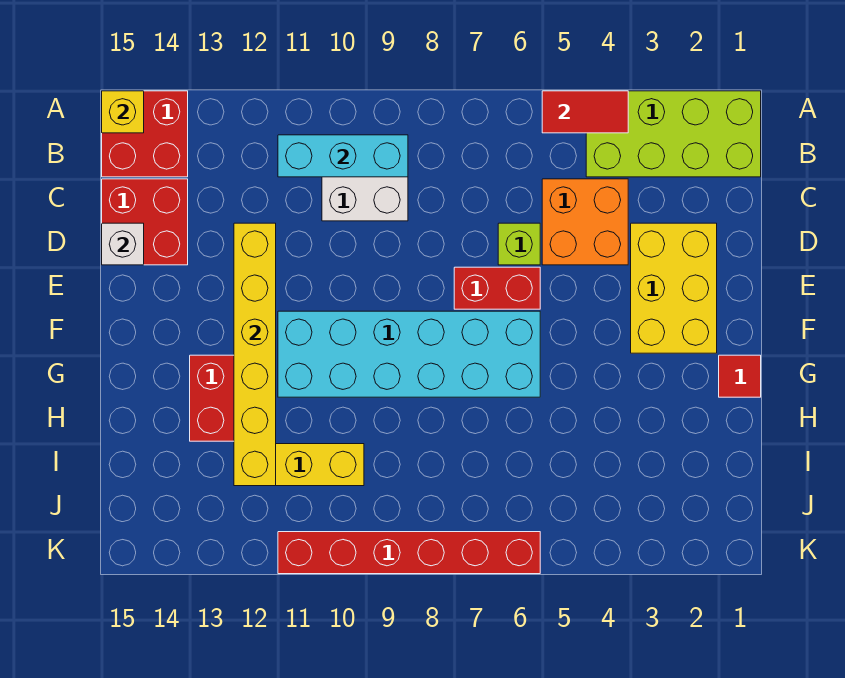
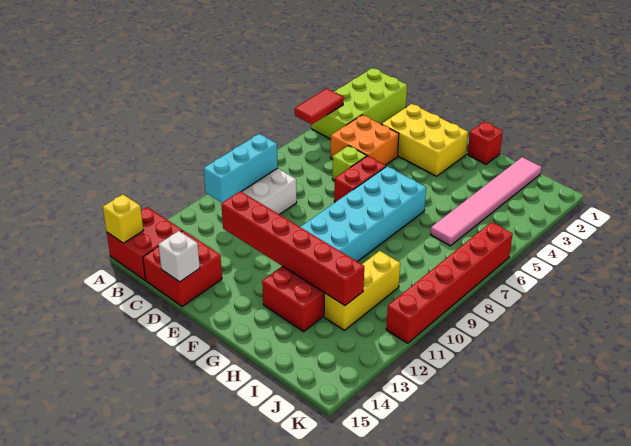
yellow 1x6 brick [234,223,276,486] -> red 1x6 brick [221,191,364,305]
red 1x1 tile [719,355,761,397] -> red 1x1 brick [467,122,503,164]
none -> pink 1x6 tile [431,157,541,246]

